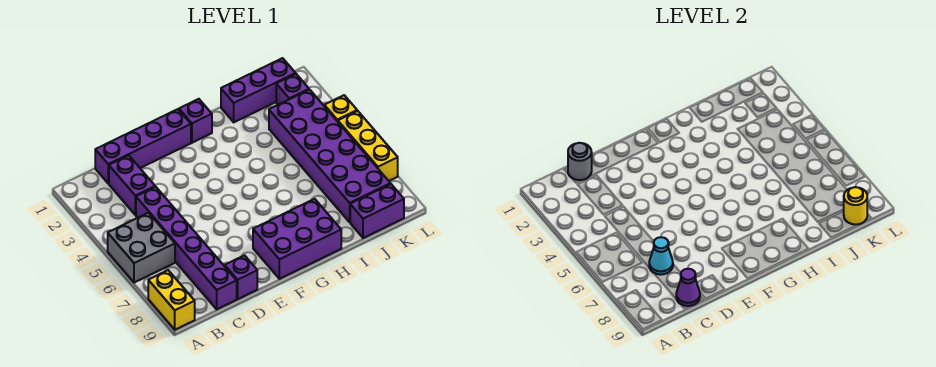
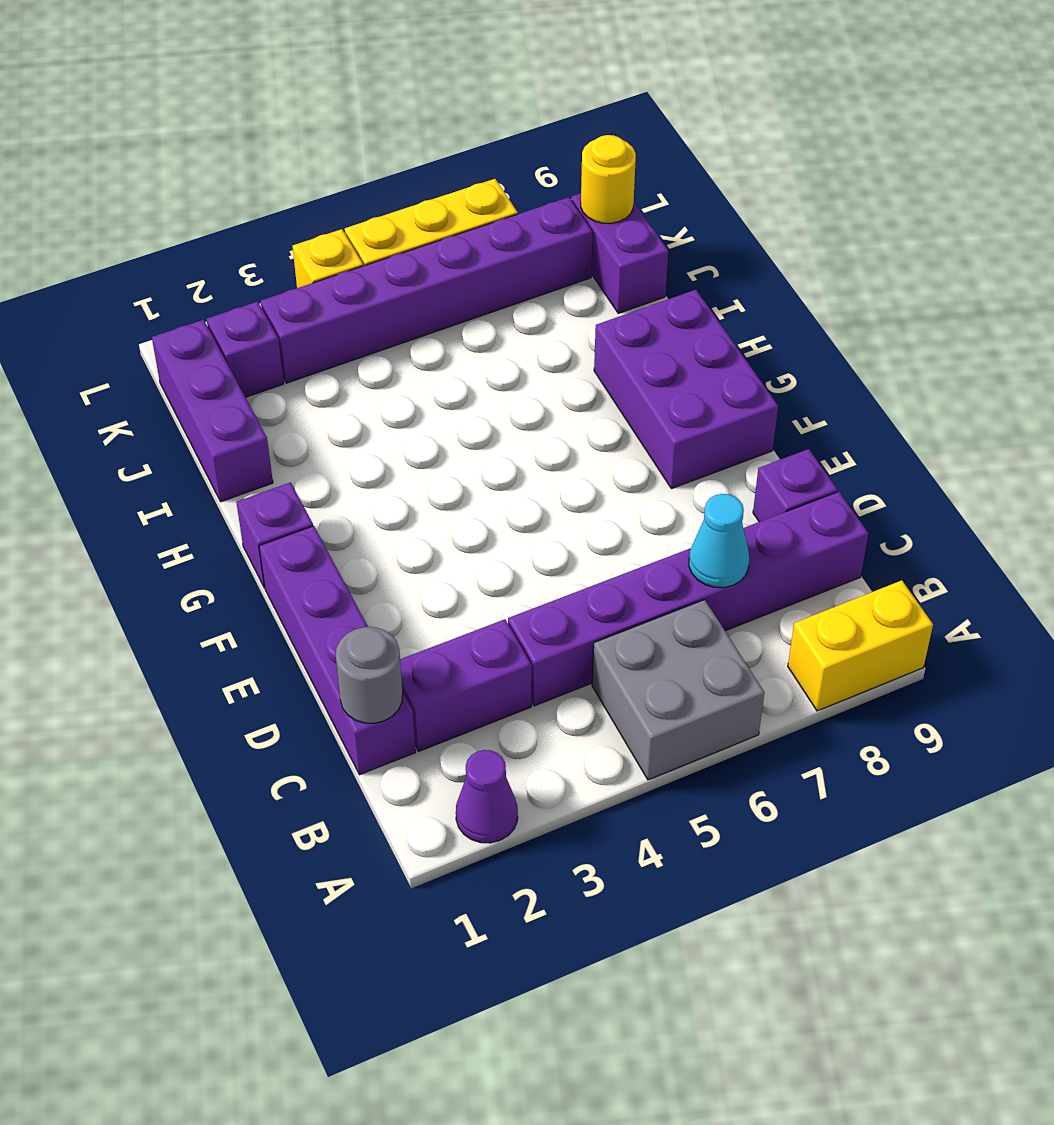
purple 1x1 cone [676,269,700,306] -> purple 1x1 cone moved to [456,750,518,843]
purple 2x6 brick [269,90,390,222] -> purple 1x6 brick [261,197,593,383]

